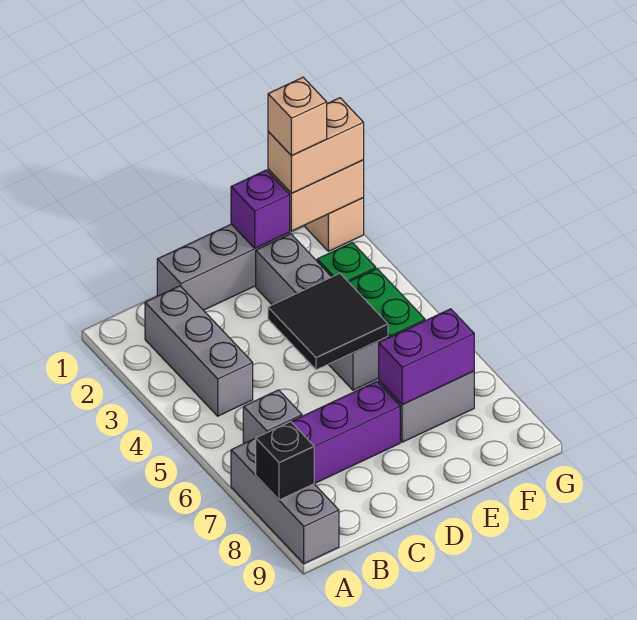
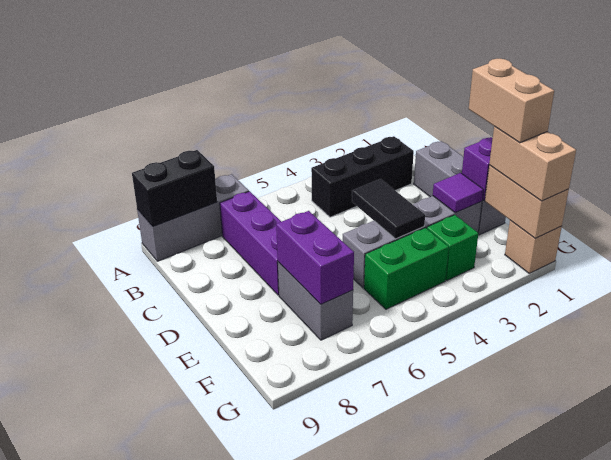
black 1x1 brick [256,422,314,500] -> black 1x2 brick [132,150,217,227]
grey 1x3 brick [145,286,253,416] -> black 1x3 brick [311,136,414,217]
grey 1x1 brick [243,390,302,444] -> none
black 2x2 tile [268,273,388,370] -> black 1x2 tile [352,179,425,239]
none -> purple 1x1 tile [433,173,483,213]
tan 1x1 brick [268,77,327,156] -> tan 1x2 brick [469,59,554,143]

